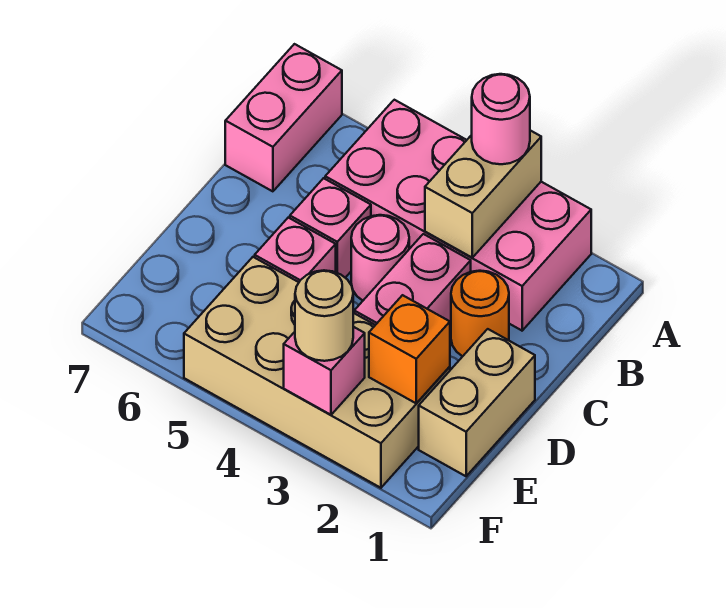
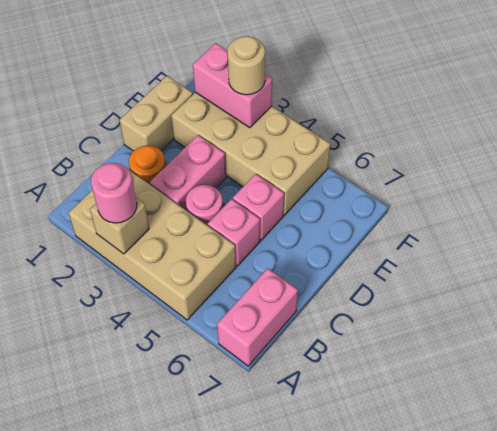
pink 2x4 brick [325,100,591,331] -> tan 2x4 brick [69,170,236,320]
tan 1x2 brick [425,130,541,257] -> tan 1x1 brick [90,198,149,254]
orange 1x1 brick [369,295,450,403] -> none
pink 1x1 brick [284,327,365,415] -> pink 1x2 brick [193,43,272,128]

